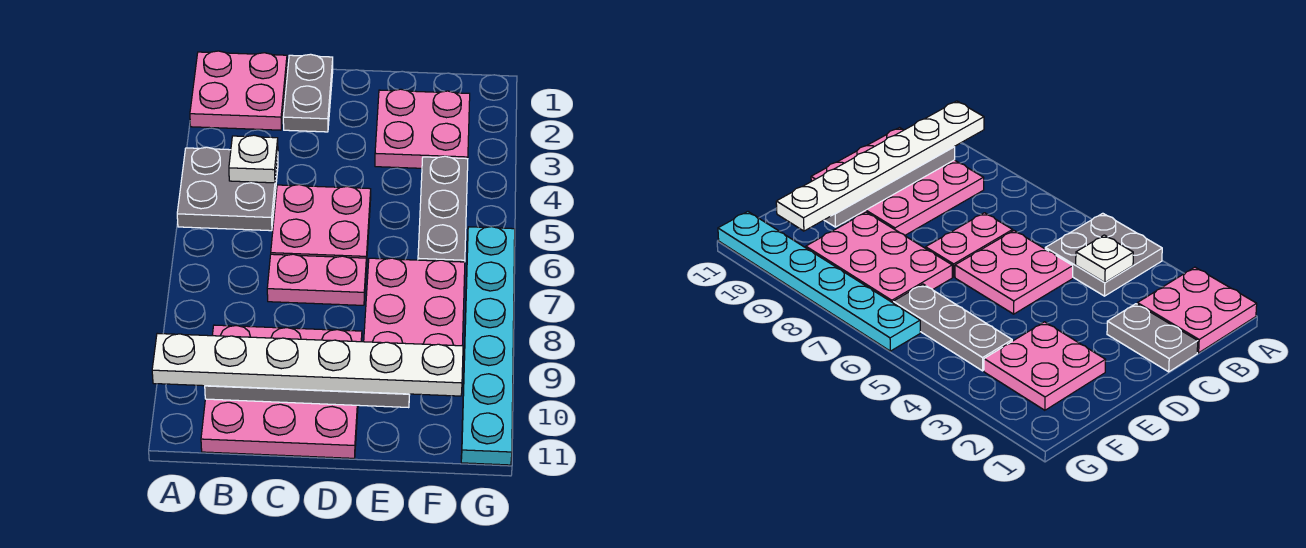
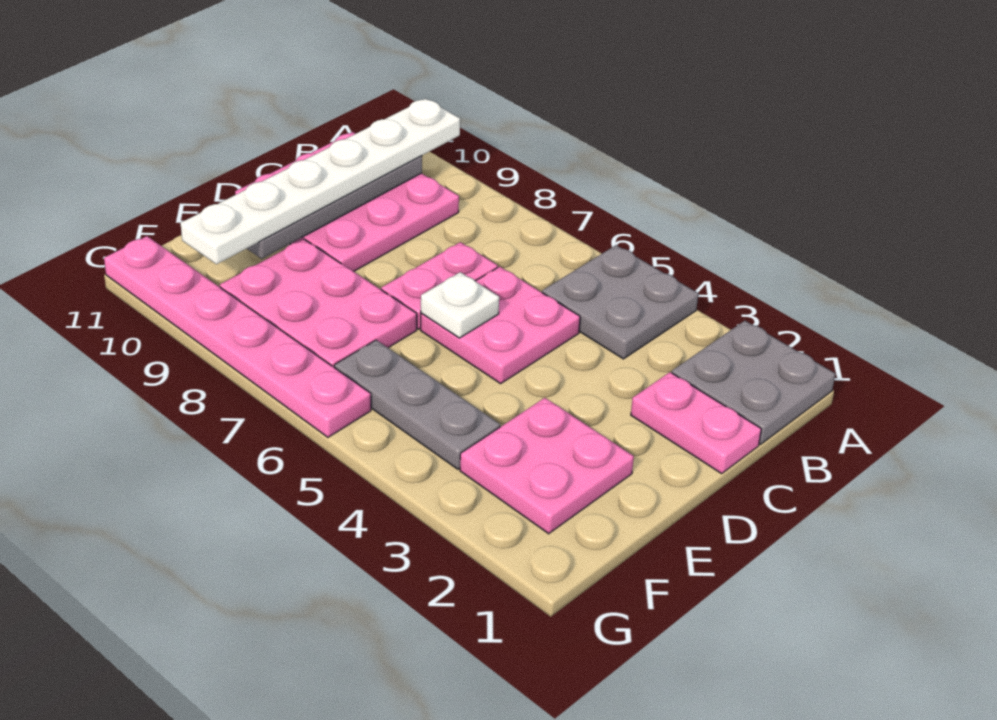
pink 2x2 plate [190,51,287,130] -> grey 2x2 plate [672,321,835,444]
white 1x1 plate [229,135,278,183] -> white 1x1 plate moved to [421,272,499,338]
grey 1x2 plate [283,54,333,132] -> pink 1x2 plate [631,372,761,473]
cyan 1x6 plate [461,227,515,465] -> pink 1x6 plate [104,236,371,437]

